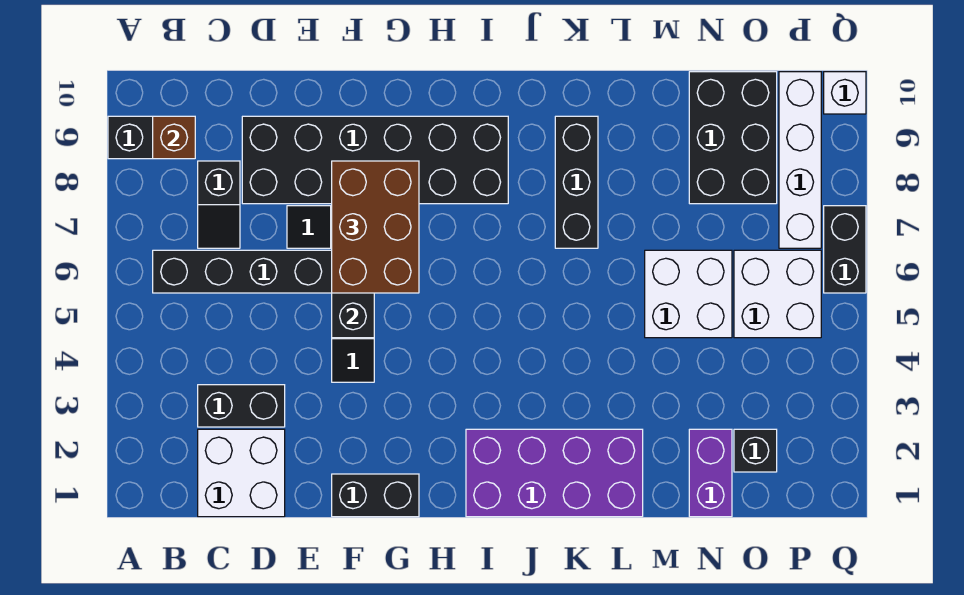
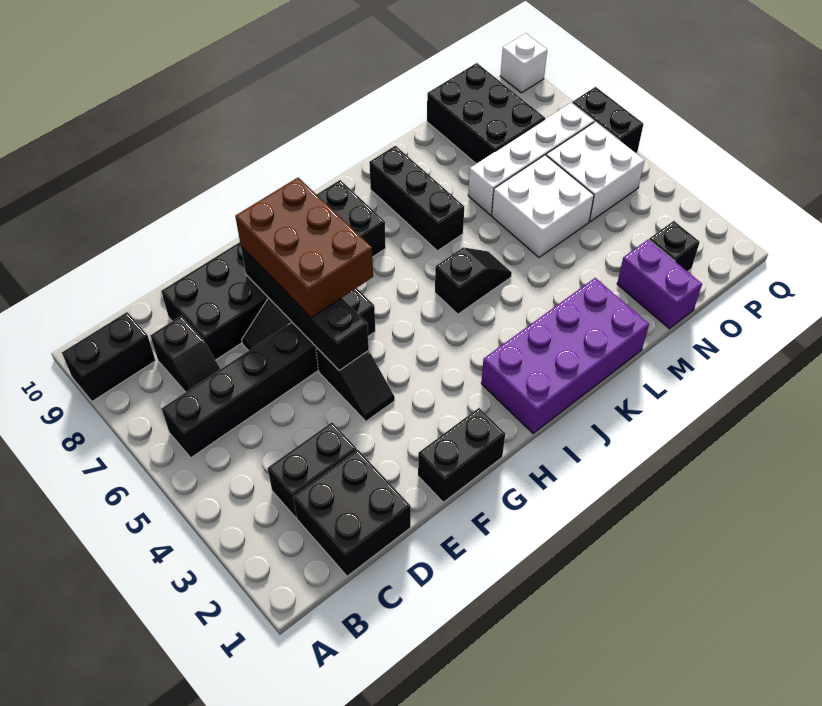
brown 1x1 brick [153,116,195,159] -> none
white 2x2 brick [198,429,285,517] -> black 2x2 brick [293,450,411,576]
none -> black 1x2 slope [435,247,512,314]
white 1x4 brick [779,72,821,248] -> white 1x4 brick turned to [468,103,594,215]

